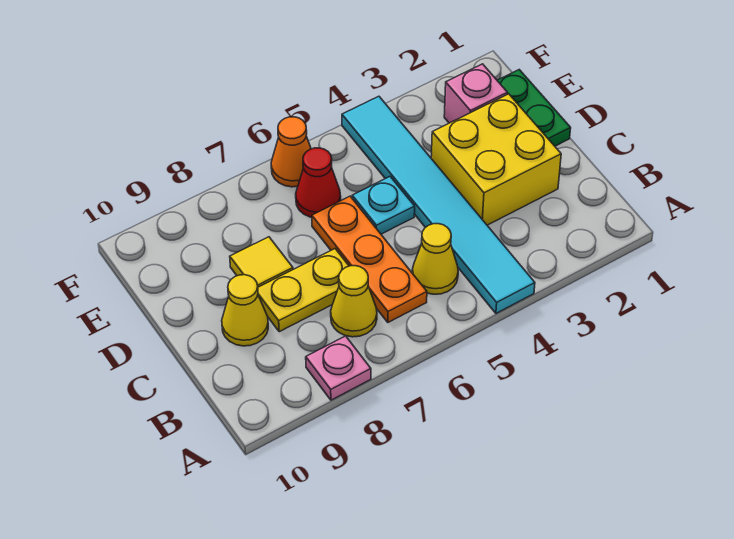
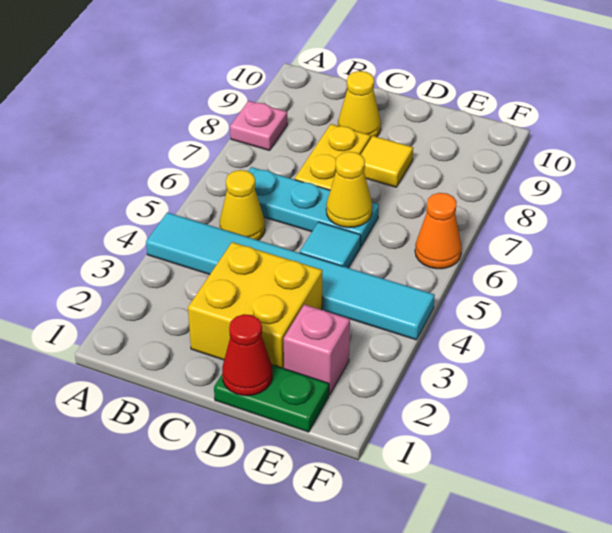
orange 1x3 plate [312,196,427,322] -> cyan 1x3 plate [248,167,379,246]
yellow 1x1 cone [331,266,377,337] -> yellow 1x1 cone moved to [326,152,372,228]
cyan 1x1 plate [352,177,415,234] -> cyan 1x1 tile [300,222,361,268]
red 1x1 cone [296,148,341,217] -> red 1x1 cone moved to [222,314,272,396]

